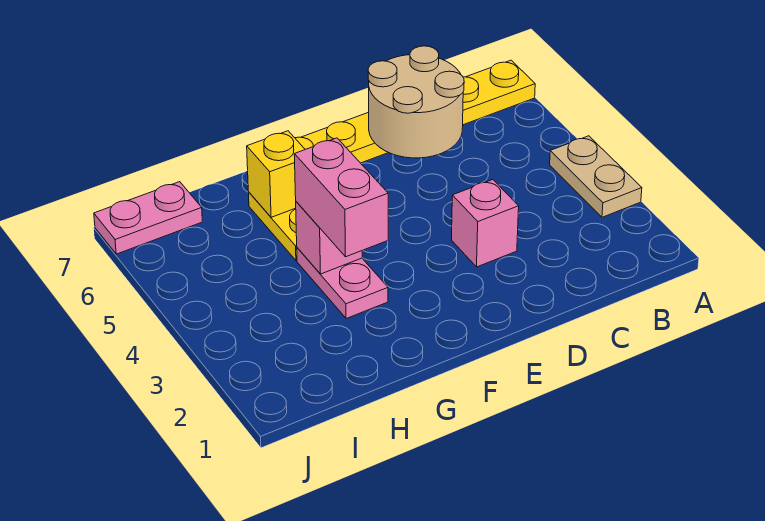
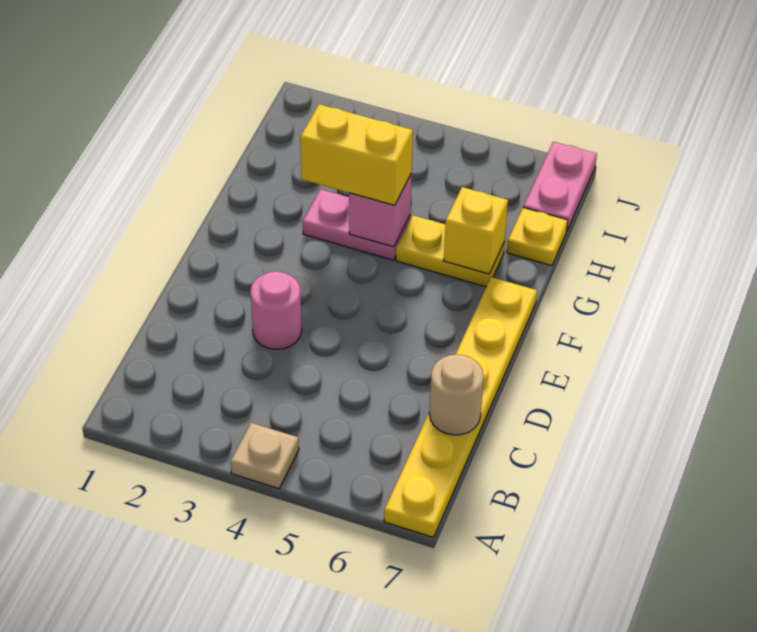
tan 1x2 plate [550,136,642,217] -> tan 1x1 plate [231,423,299,489]
tan 2x2 round brick [368,46,464,158] -> tan 1x1 round brick [430,355,483,435]
pink 1x1 brick [452,180,519,267] -> pink 1x1 round brick [250,271,302,349]
pink 1x2 brick [294,138,388,257] -> yellow 1x2 brick [300,104,413,205]
none -> yellow 1x1 plate [507,208,568,266]

